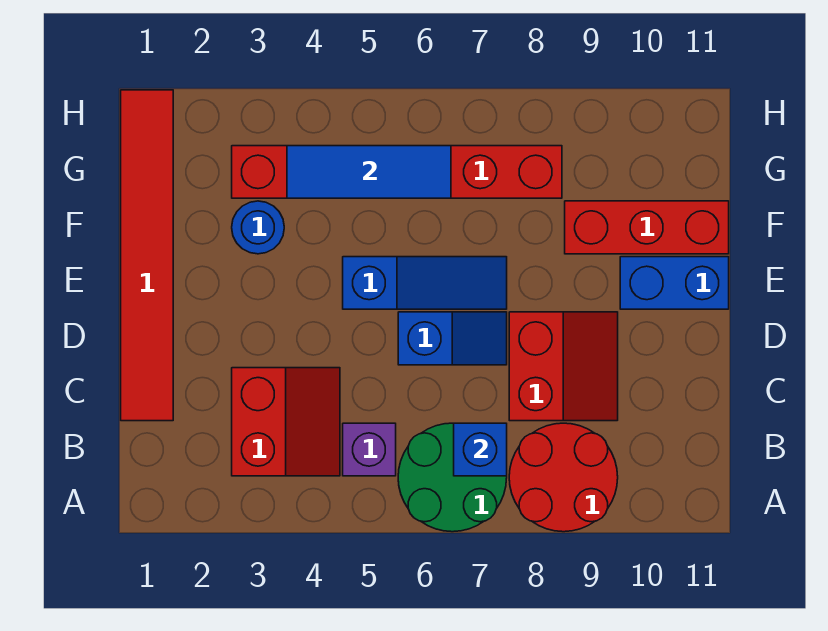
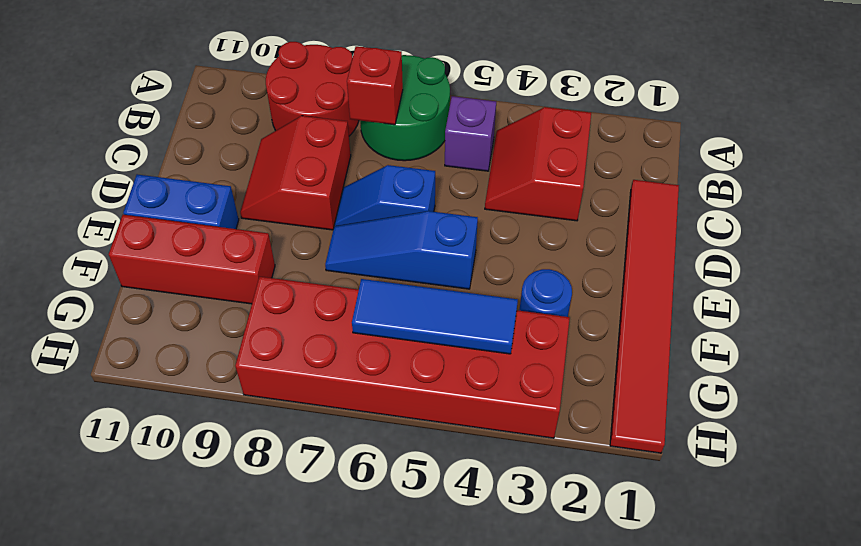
blue 1x1 brick [454,423,507,476] -> red 1x1 brick [347,46,403,125]
red 1x6 brick [232,146,562,198] -> red 2x6 brick [235,277,570,438]

